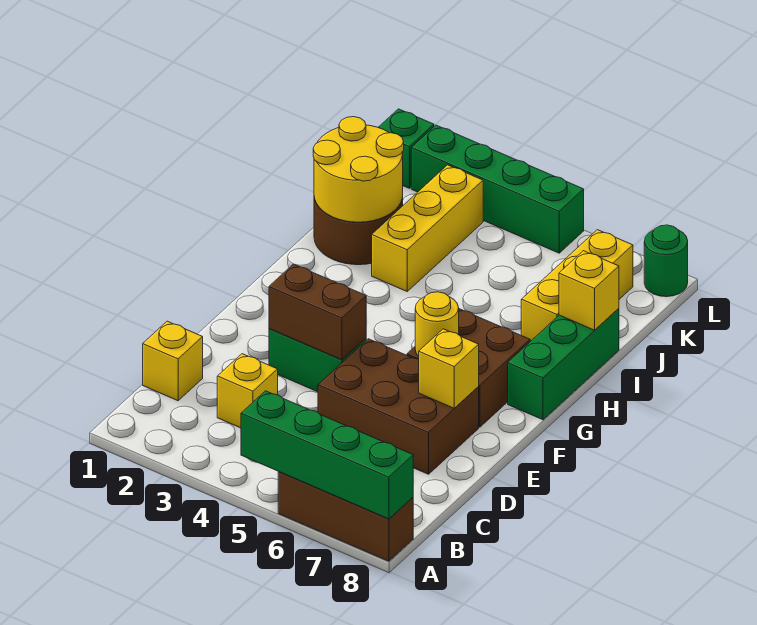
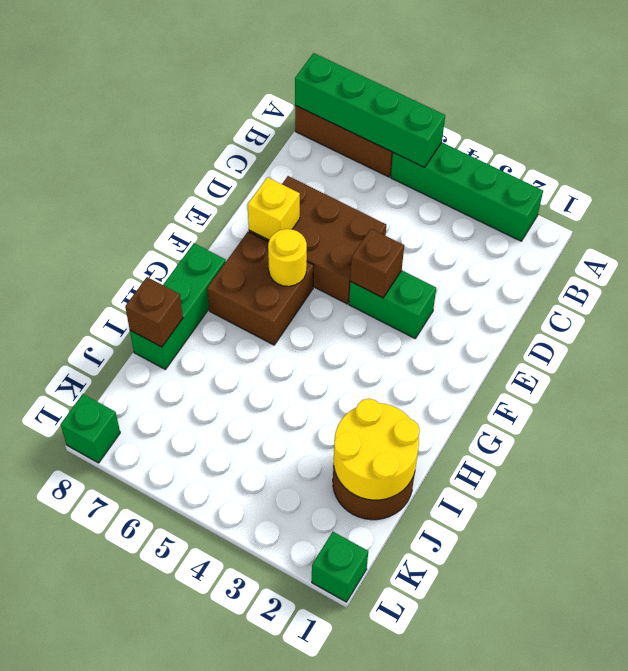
yellow 1x1 brick [143,321,203,401] -> none
yellow 1x1 brick [217,354,278,428] -> none
brown 1x2 brick [269,264,366,360] -> brown 1x1 brick [350,229,404,298]
yellow 1x3 brick [372,165,483,291] -> none
yellow 1x3 brick [521,230,633,341] -> none
yellow 1x1 brick [559,251,619,330] -> brown 1x1 brick [125,277,183,347]
green 1x4 brick [411,125,584,253] -> green 1x4 brick moved to [391,143,543,241]
green 1x1 round brick [644,225,688,297] -> green 1x1 brick [61,394,120,463]

